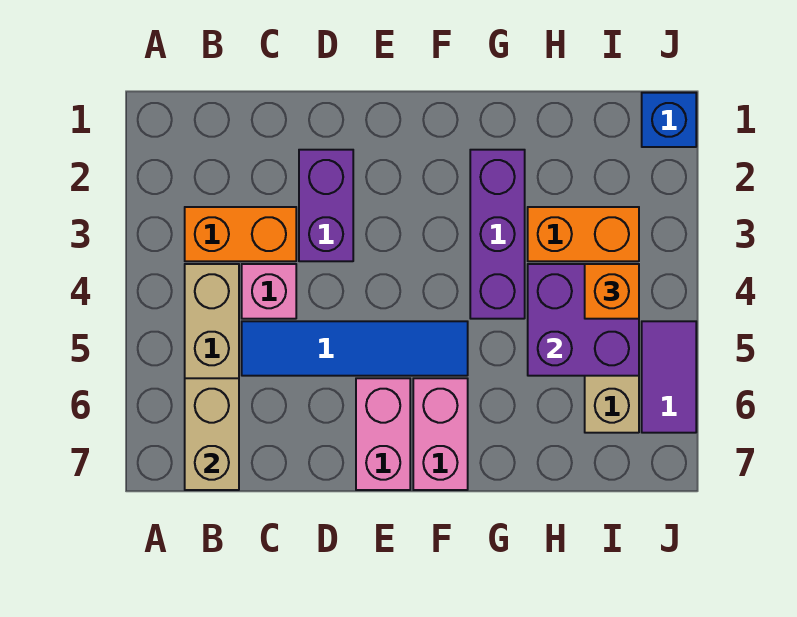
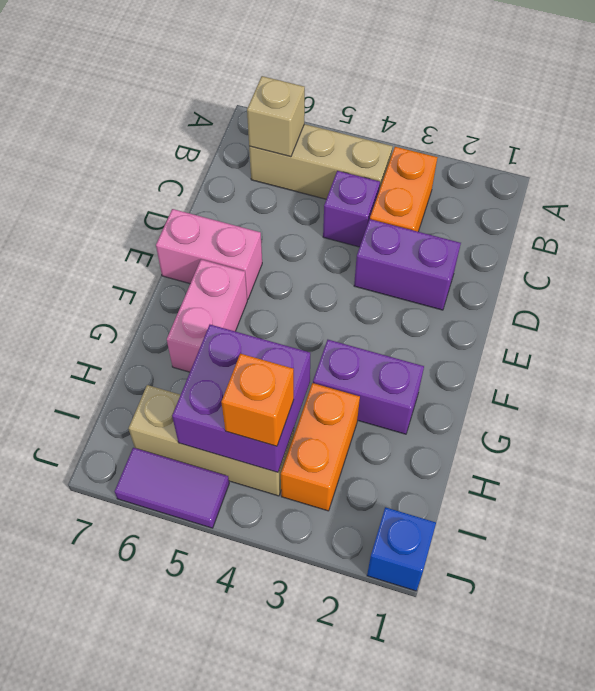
tan 1x2 brick [185,378,239,490] -> tan 1x1 brick [247,76,305,157]
pink 1x1 brick [242,264,296,319] -> purple 1x1 brick [323,171,380,247]
blue 1x4 tile [242,321,468,376] -> none
pink 1x2 brick [413,378,468,490] -> pink 1x2 brick turned to [167,260,247,372]
purple 1x3 brick [470,150,525,319] -> purple 1x2 brick [313,340,424,434]

